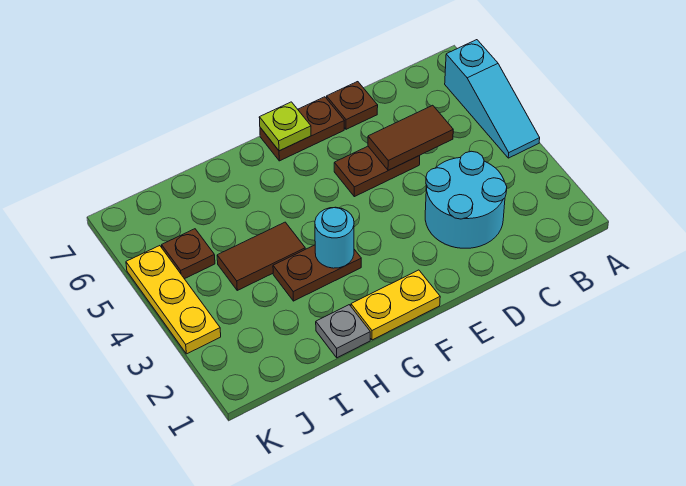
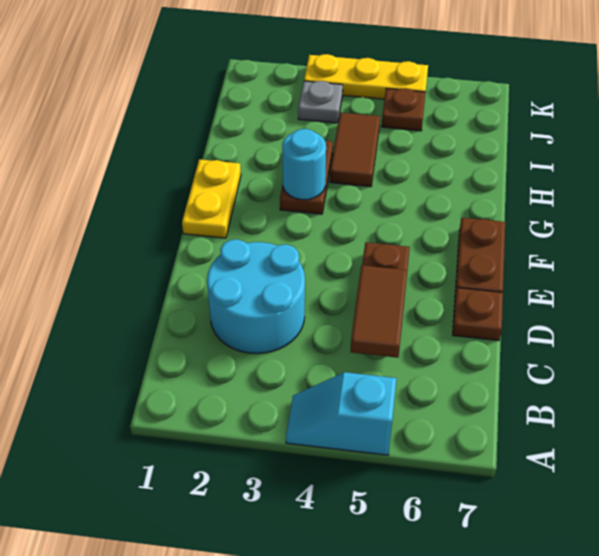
cyan 1x3 slope [445,40,540,158] -> cyan 1x2 slope [286,372,397,455]
lime 1x1 plate [259,102,311,151] -> none
grey 1x1 plate [316,305,370,358] -> grey 1x1 plate moved to [298,81,343,123]

